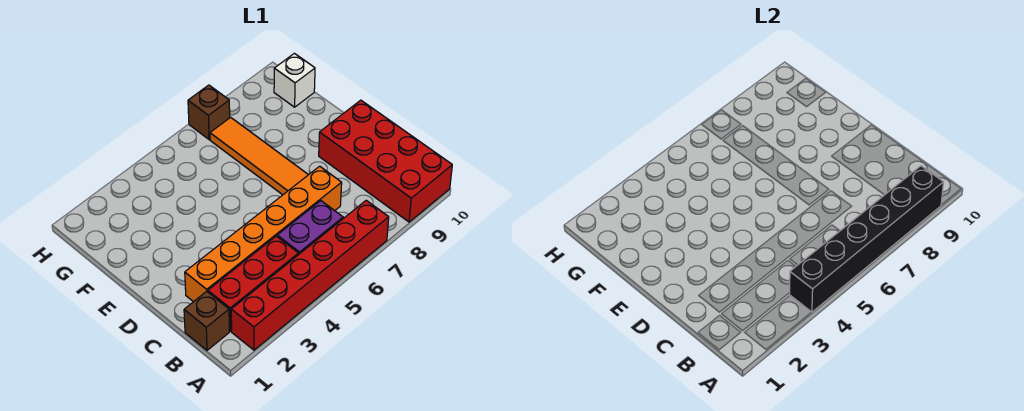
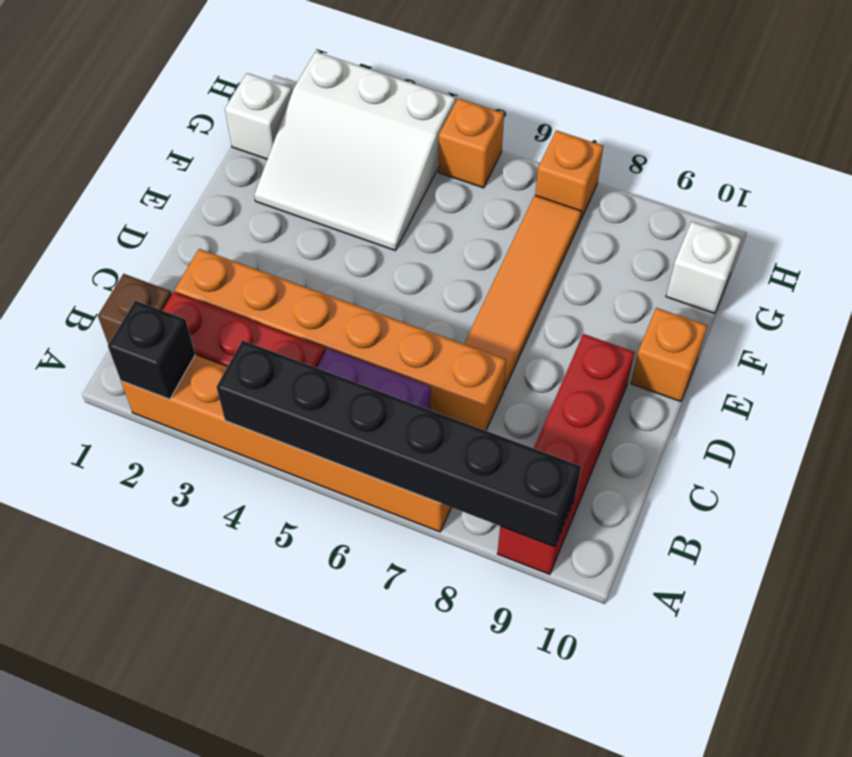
red 1x6 brick [231,200,389,350] -> orange 1x6 brick [121,355,451,532]
none -> black 1x1 brick [108,301,195,399]
red 2x4 brick [319,100,452,222] -> red 1x4 brick [497,334,635,574]
none -> orange 1x1 brick [631,308,707,402]
none -> white 3x3 slope [254,52,456,251]
none -> white 1x1 brick [225,73,292,159]
none -> orange 1x1 brick [439,98,504,188]
brown 1x1 brick [188,85,230,140] -> orange 1x1 brick [535,130,603,220]

